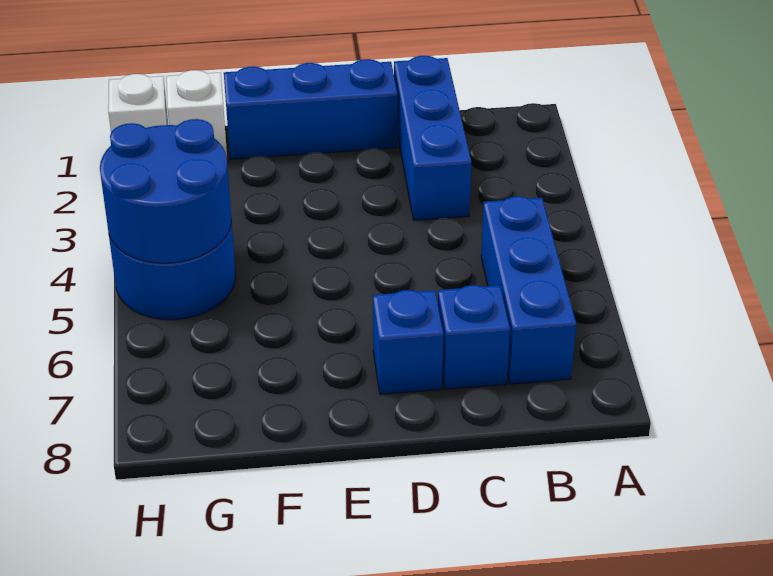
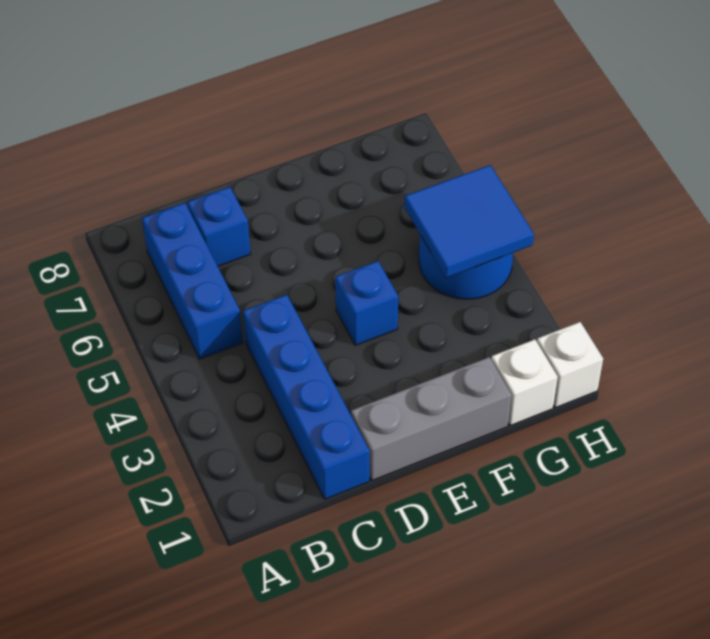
blue 1x3 brick [394,56,471,220] -> blue 1x4 brick [243,295,370,499]
blue 1x3 brick [224,59,397,159] -> grey 1x3 brick [351,357,511,480]
blue 1x1 brick [373,290,443,394] -> blue 1x1 brick moved to [335,261,398,345]
blue 2x2 round brick [100,119,231,263] -> blue 2x2 tile [404,165,534,278]

